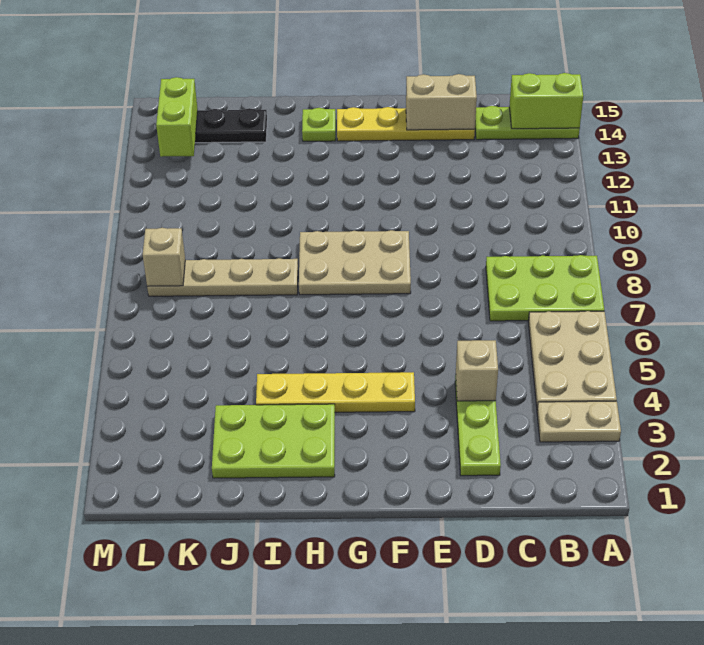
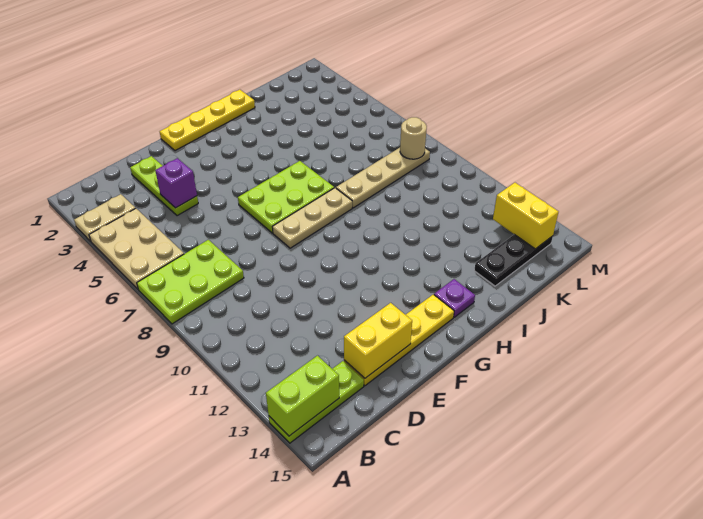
tan 1x1 brick [456,340,498,401] -> purple 1x1 brick [155,158,197,208]
tan 1x2 brick [406,74,477,130] -> yellow 1x2 brick [344,303,412,378]
yellow 1x4 plate [256,372,415,412] -> yellow 1x4 plate moved to [160,90,255,151]
tan 2x3 plate [299,230,411,295] -> tan 1x3 plate [273,188,352,248]
lime 2x3 plate [212,404,335,478] -> lime 2x3 plate moved to [238,161,334,233]
lime 1x1 plate [302,108,336,141] -> purple 1x1 plate [434,279,475,317]
tan 1x1 brick [143,228,185,286] -> tan 1x1 round brick [400,117,427,159]
lime 1x2 brick [156,77,198,157] -> yellow 1x2 brick [493,183,559,249]

